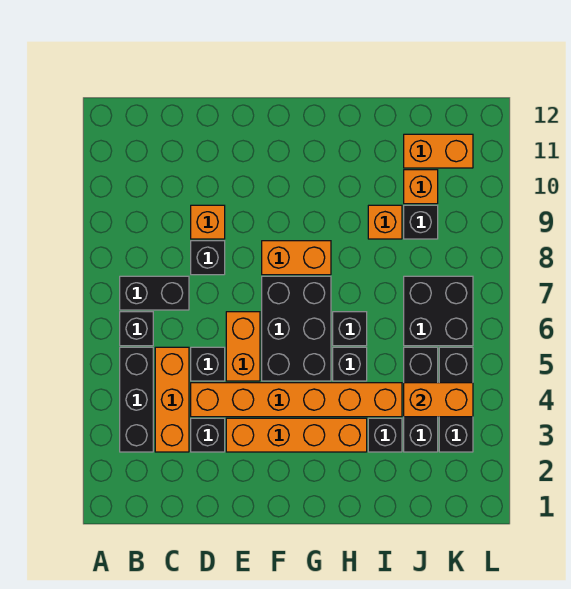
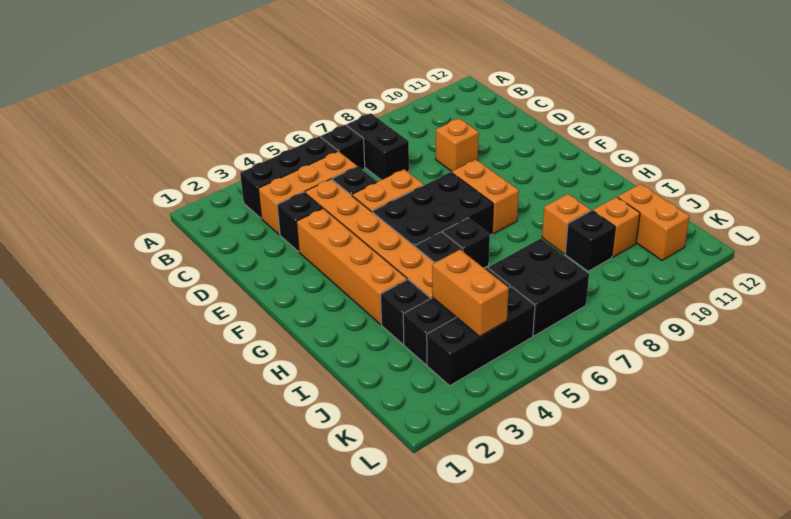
black 1x1 brick [191,241,225,275] -> none

